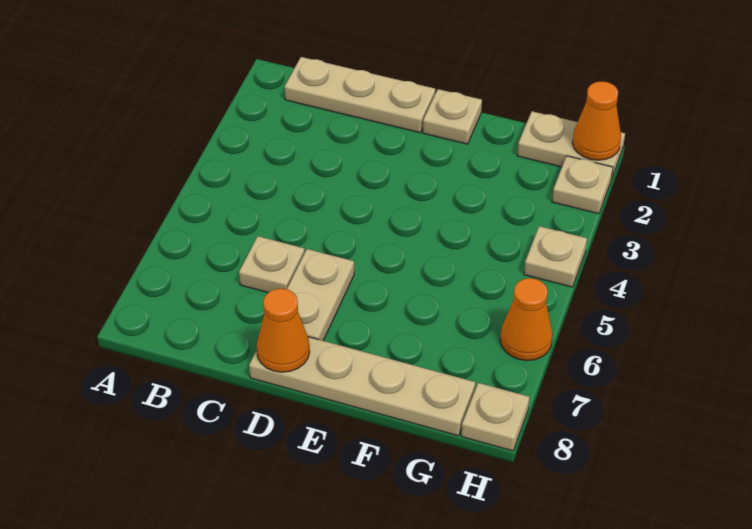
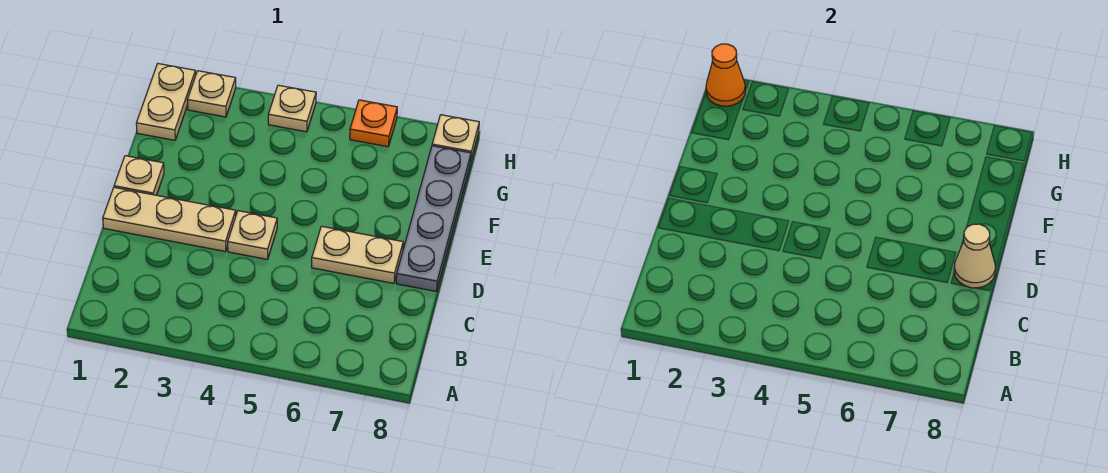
tan 1x3 plate [285,57,435,133] -> tan 1x3 plate turned to [103,187,236,252]
tan 1x1 plate [239,236,305,293] -> tan 1x1 plate moved to [228,211,277,259]
tan 1x4 plate [249,337,475,436] -> grey 1x4 plate [396,146,471,291]
orange 1x1 cone [257,289,310,372] -> tan 1x1 cone [954,224,995,288]
orange 1x1 cone [500,278,553,360] -> orange 1x1 plate [350,100,397,147]

